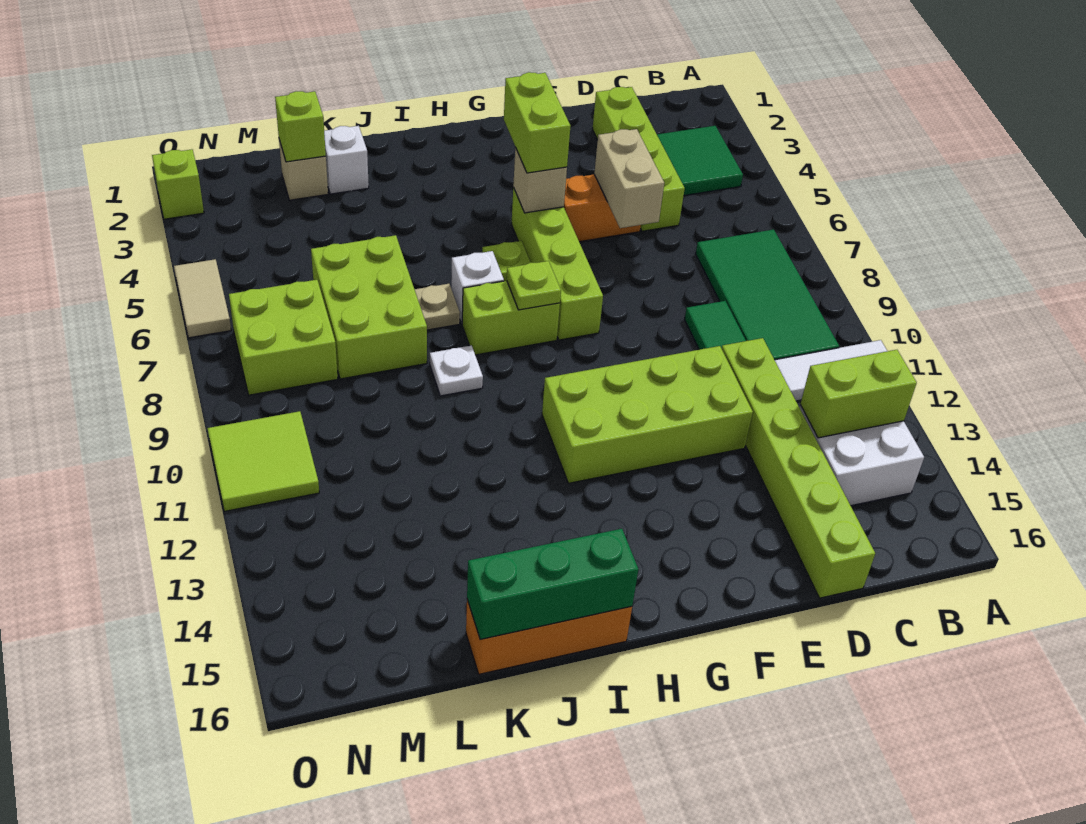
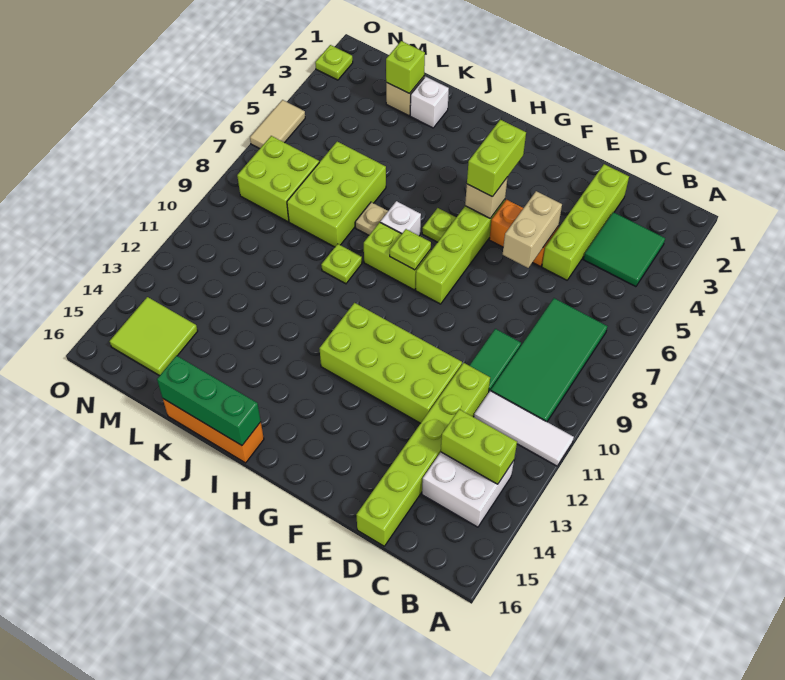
white 1x1 plate [430,345,483,396] -> lime 1x1 plate [321,244,362,284]
lime 2x2 tile [208,411,319,511] -> lime 2x2 tile moved to [110,297,198,376]
lime 1x1 brick [152,149,204,219] -> lime 1x1 plate [315,45,353,80]

